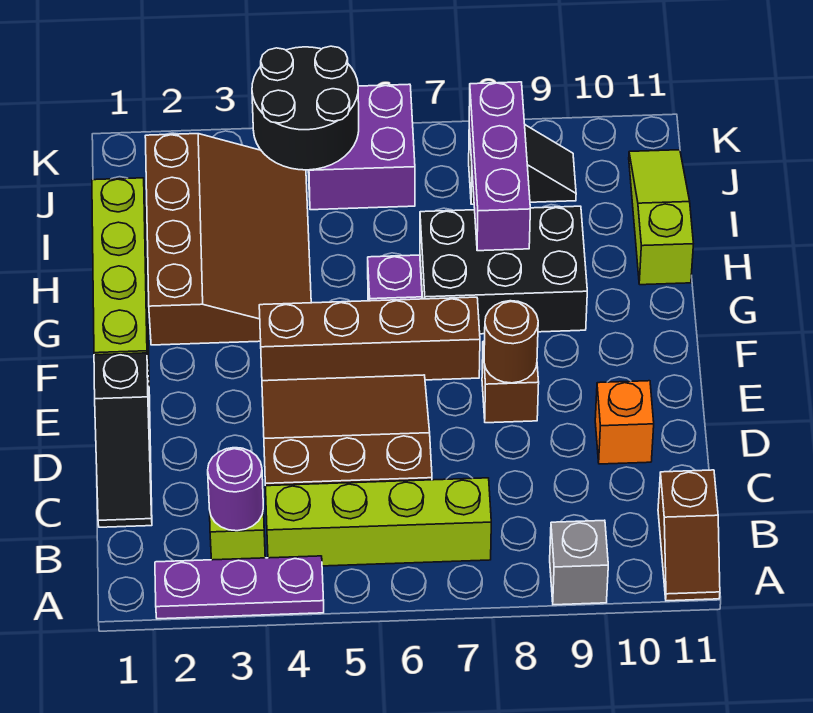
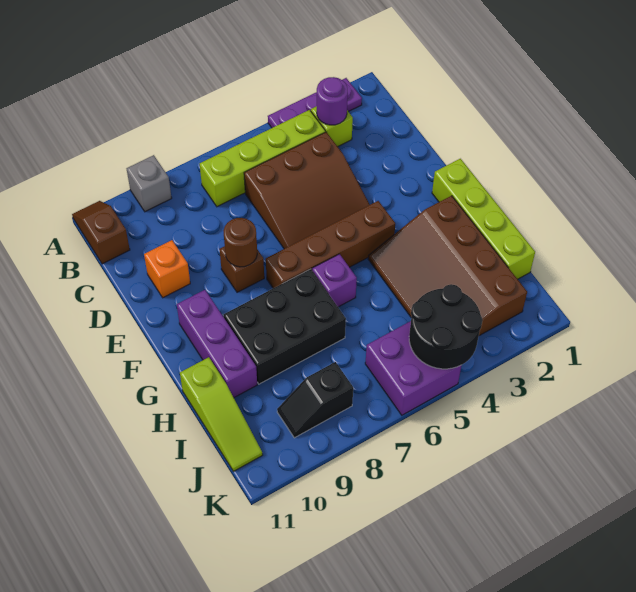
black 1x3 slope [94,353,152,527] -> none
purple 1x3 brick [469,82,530,251] -> purple 1x3 brick moved to [177,290,257,397]

